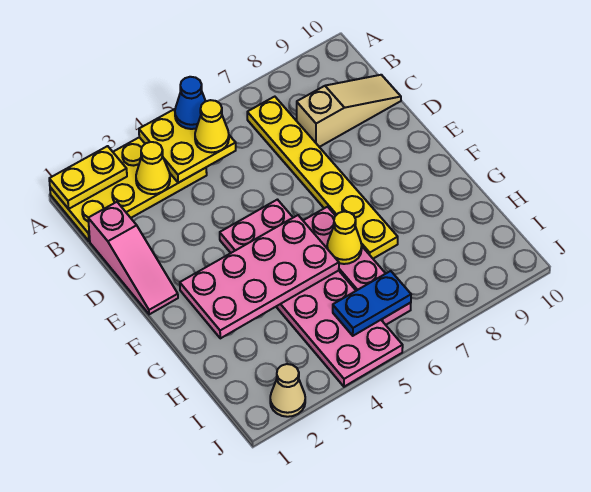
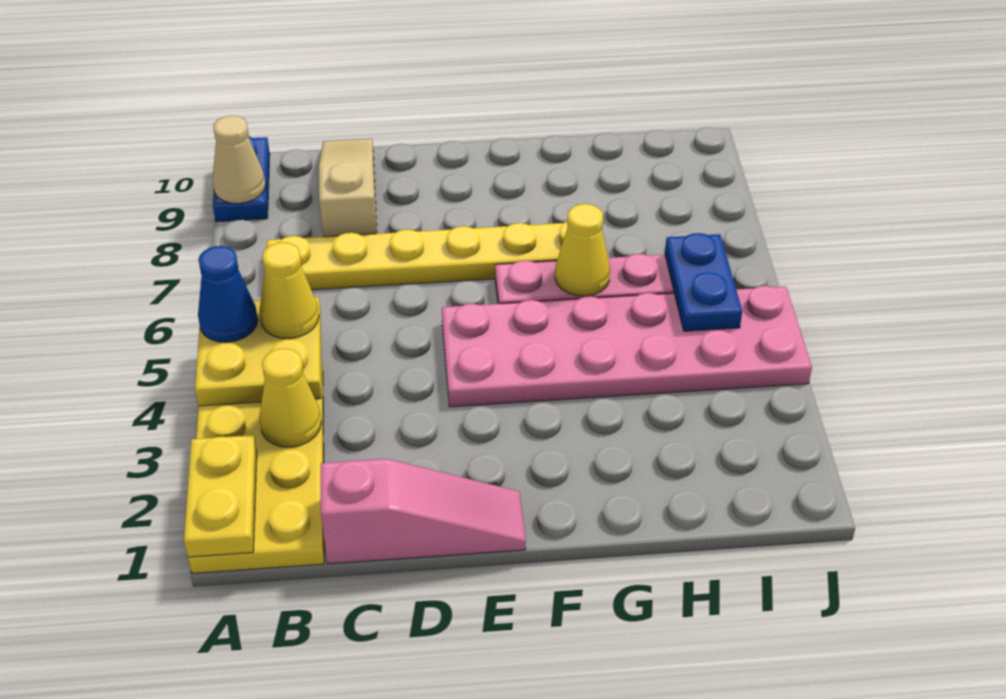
none -> blue 1x2 plate [213,136,270,222]
pink 2x4 plate [180,215,339,338] -> none
tan 1x1 cone [270,364,305,417] -> tan 1x1 cone moved to [212,116,266,203]

